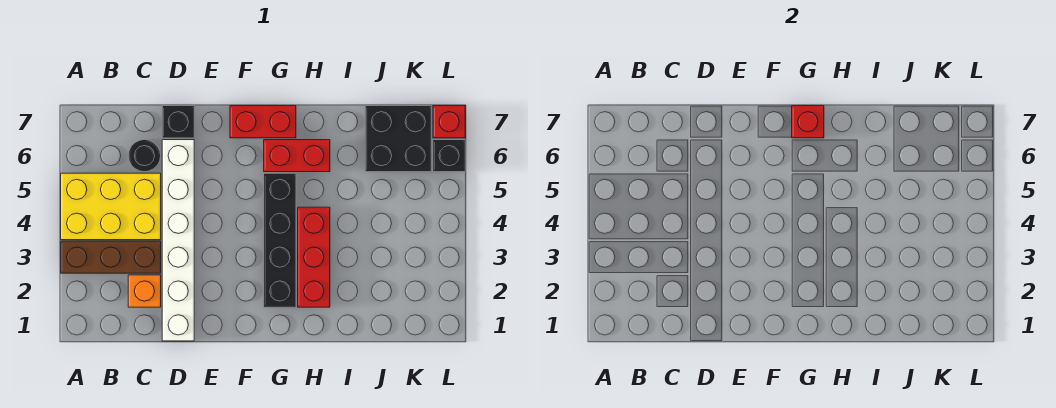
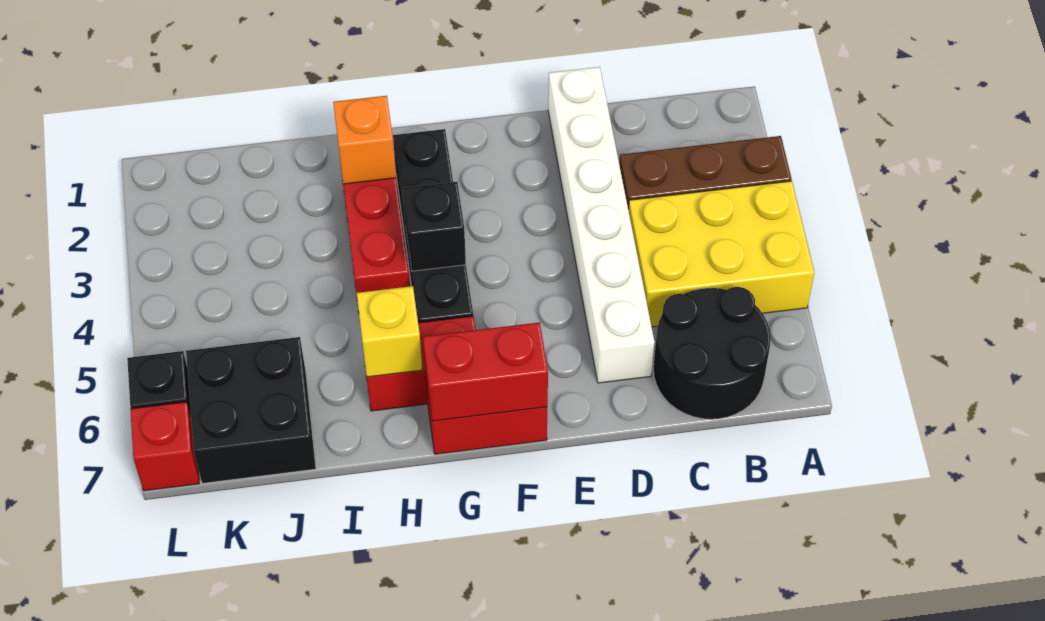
orange 1x1 brick [128,275,161,307] -> orange 1x1 brick moved to [333,96,396,184]
black 1x1 round brick [128,140,161,172] -> black 2x2 round brick [653,287,771,419]
black 1x1 brick [162,106,194,138] -> black 1x1 brick moved to [403,182,466,271]
red 1x1 brick [792,106,824,138] -> red 1x2 brick [423,322,548,421]
none -> yellow 1x1 brick [356,286,422,377]

